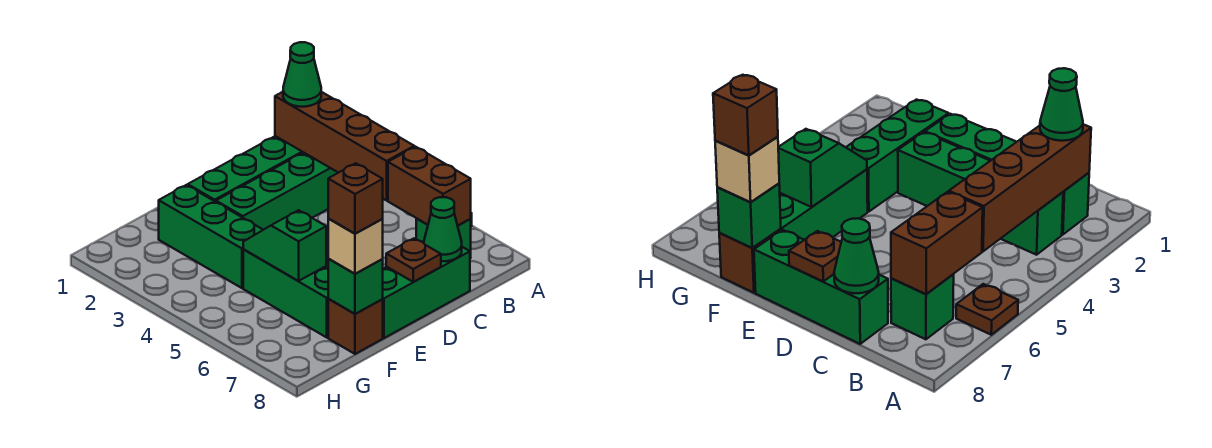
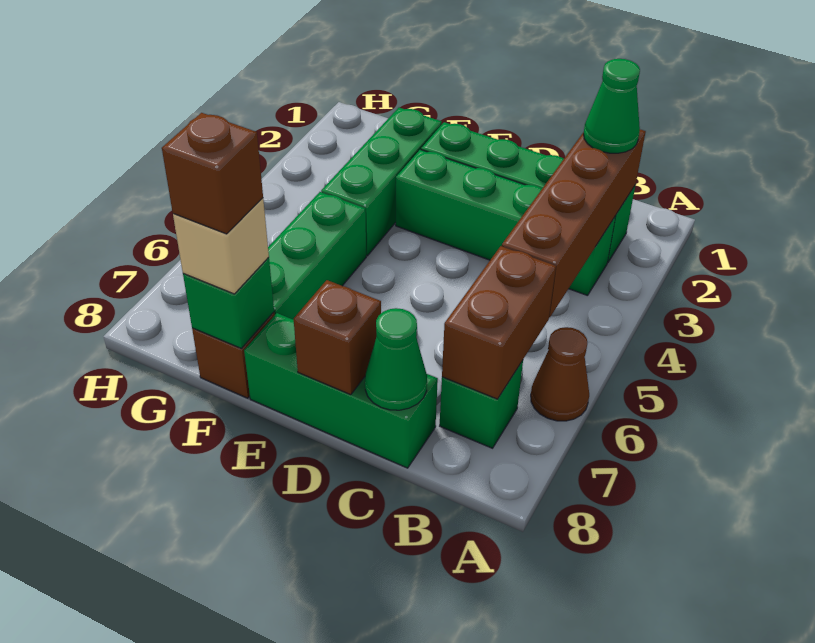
brown 1x1 plate [956,284,1018,335] -> brown 1x1 cone [531,327,589,421]
brown 1x1 plate [386,239,441,282] -> brown 1x1 brick [294,280,381,395]
green 1x2 slope [243,210,326,281] -> none

